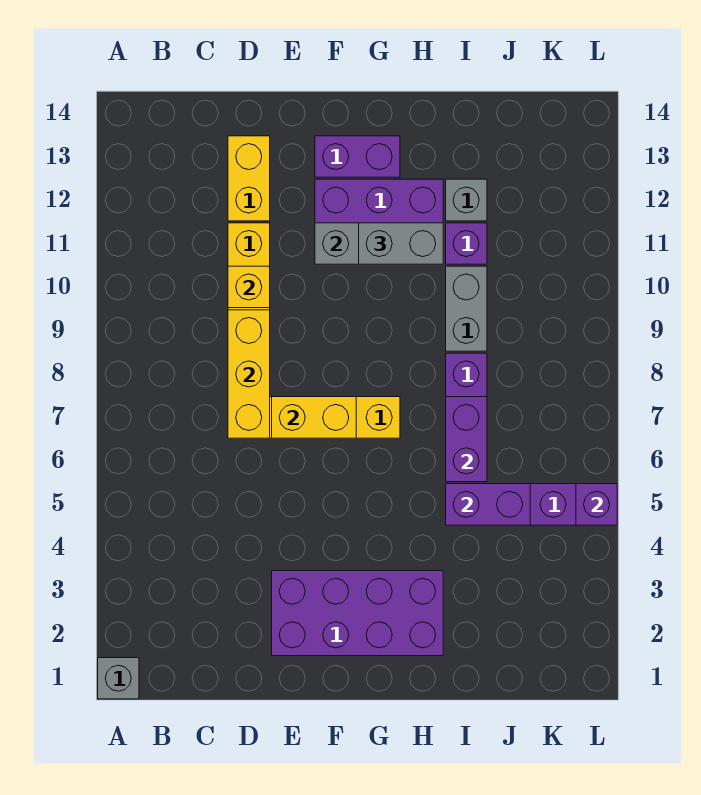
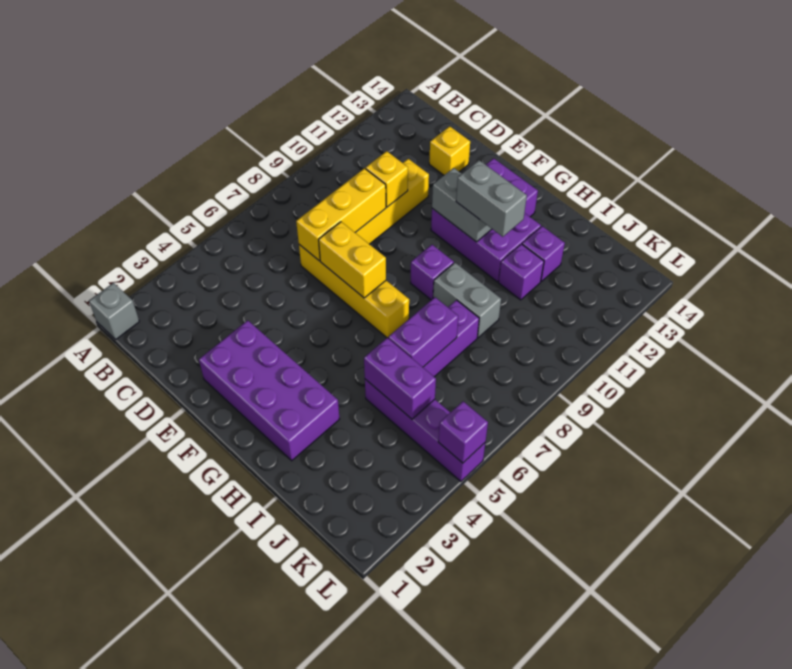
yellow 1x2 brick [228,136,270,221] -> yellow 1x1 brick [429,126,470,175]
none -> purple 1x1 brick [411,245,454,300]
grey 1x2 brick [446,266,487,351] -> grey 1x2 brick turned to [433,263,501,338]
grey 1x1 brick [446,179,487,221] -> purple 1x1 brick [522,226,565,281]

